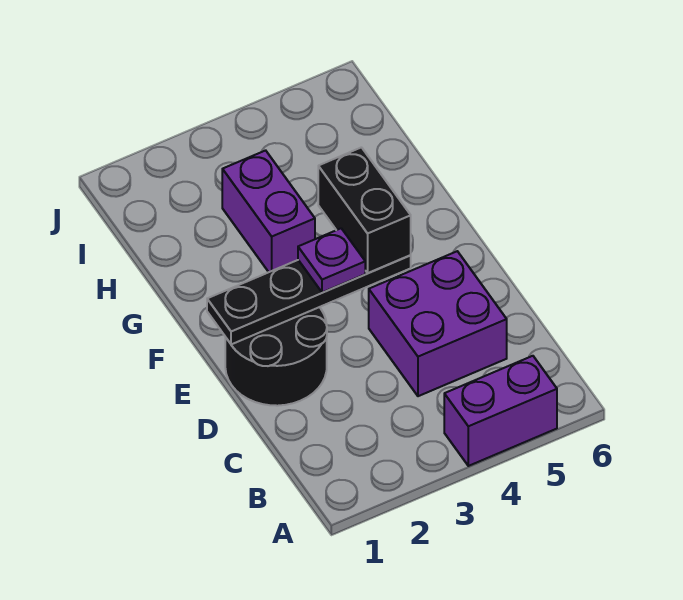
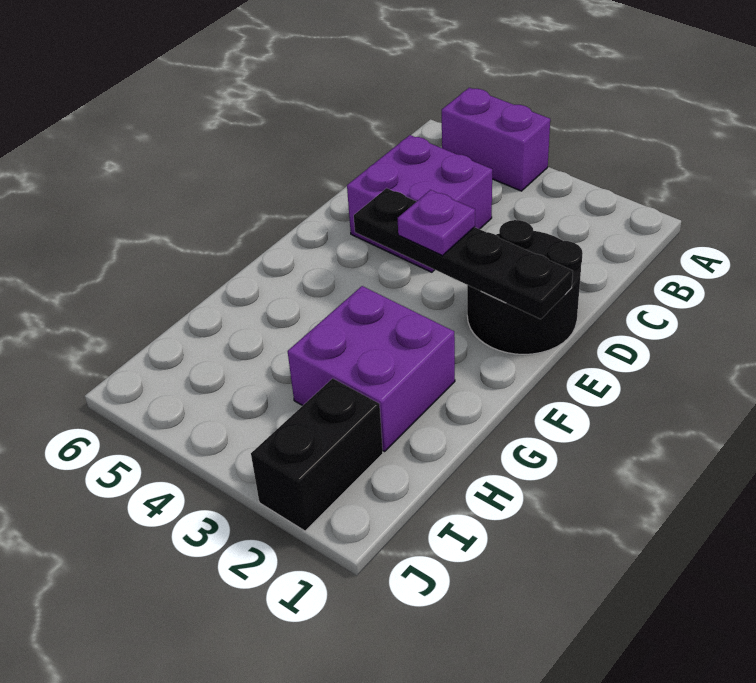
black 1x2 brick [318,147,411,273] -> black 1x2 brick moved to [251,378,383,531]
purple 1x2 brick [222,150,315,272] -> purple 2x2 brick [287,286,455,451]

